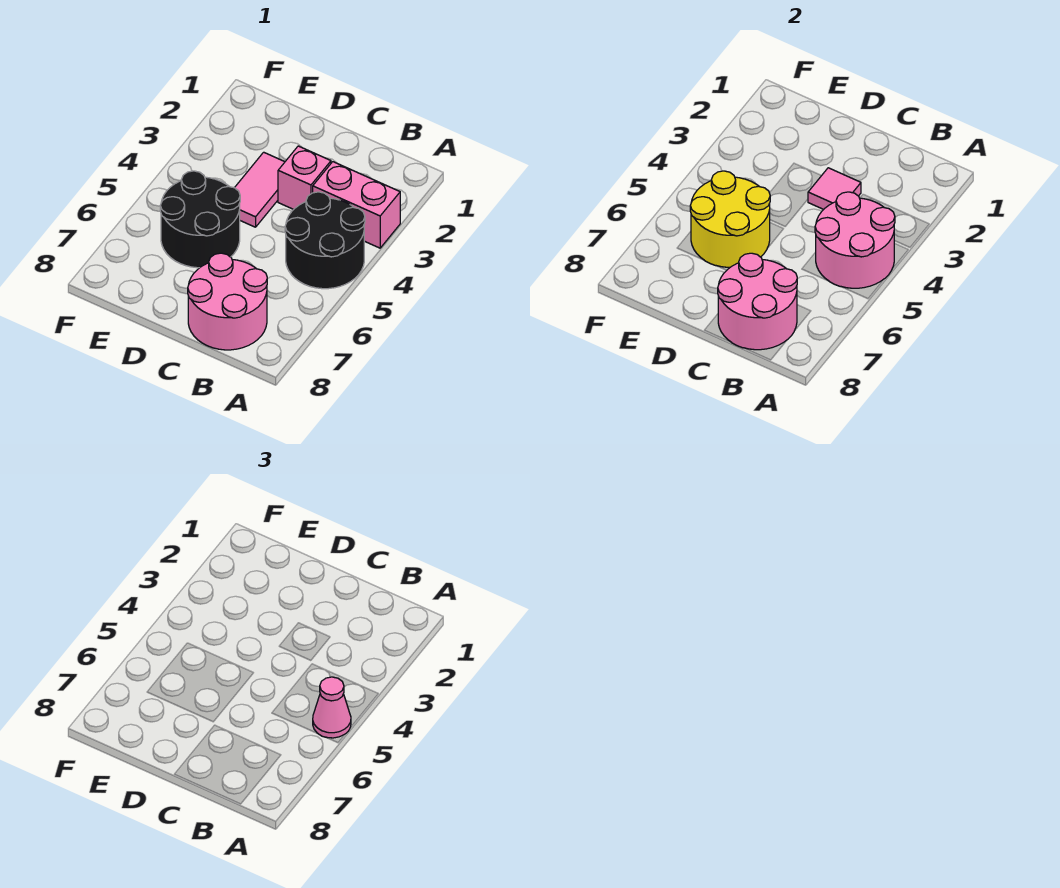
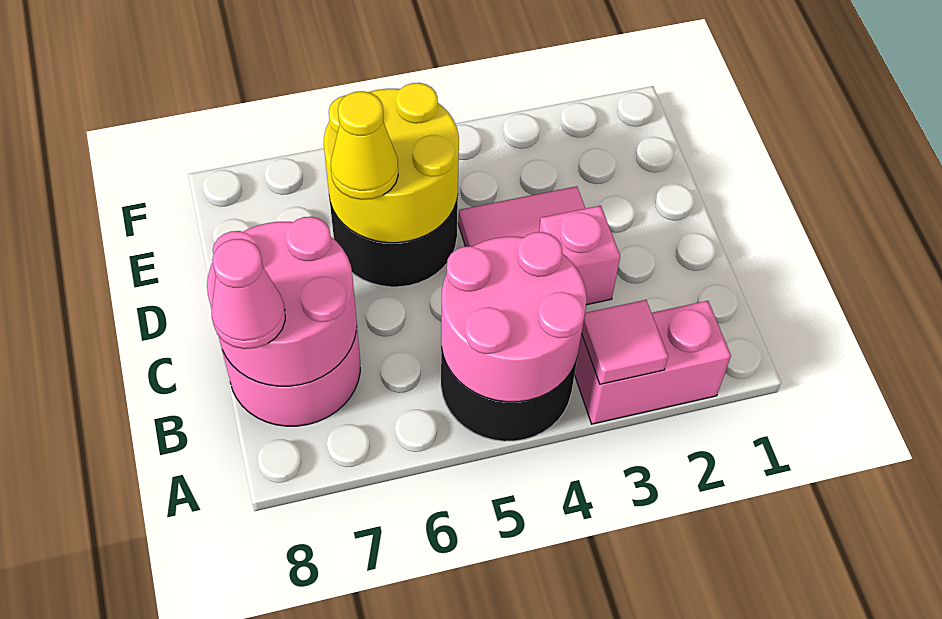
pink 1x2 brick [313,162,400,248] -> pink 1x2 brick turned to [575,301,731,424]
pink 1x1 cone [313,677,351,738] -> pink 1x1 cone moved to [212,239,285,349]
pink 1x1 tile [808,168,861,209] -> pink 1x1 tile moved to [582,300,668,384]
none -> yellow 1x1 cone [331,91,398,200]

